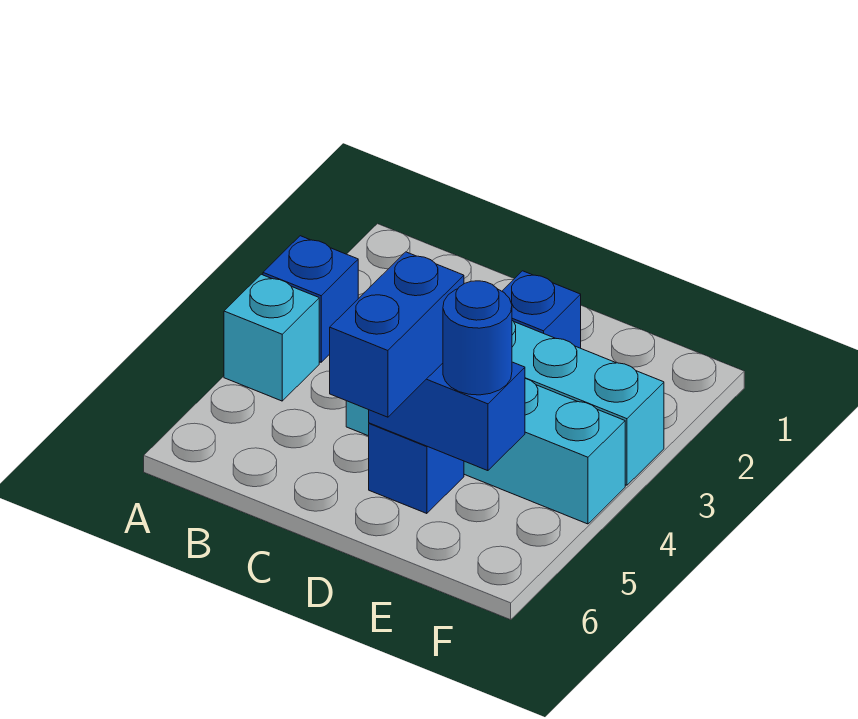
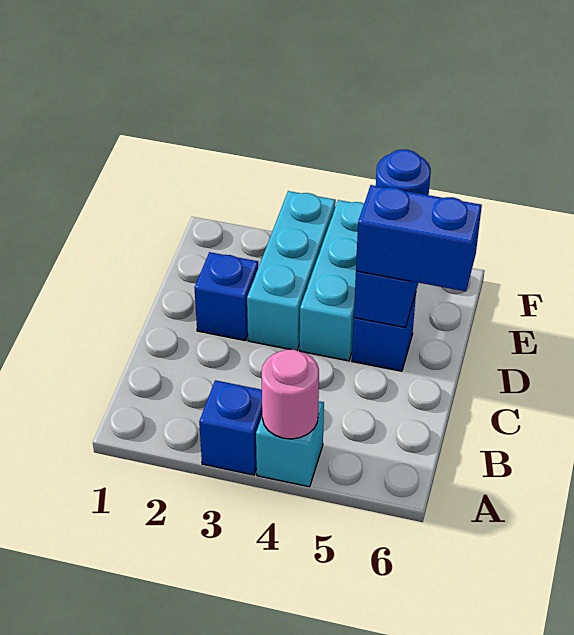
none -> pink 1x1 round brick [262,349,319,439]
cyan 1x4 brick [346,378,625,524] -> cyan 1x3 brick [300,200,364,361]

